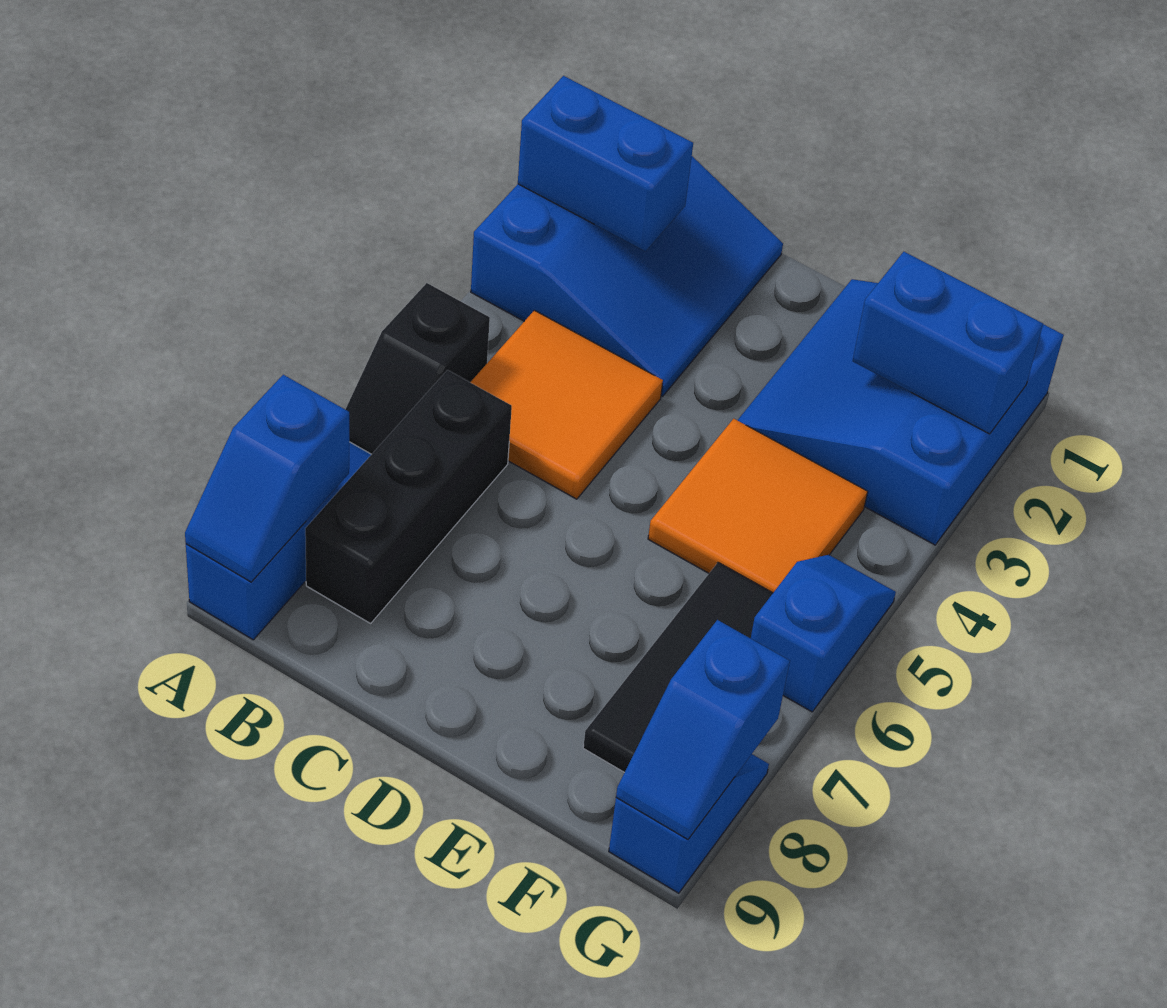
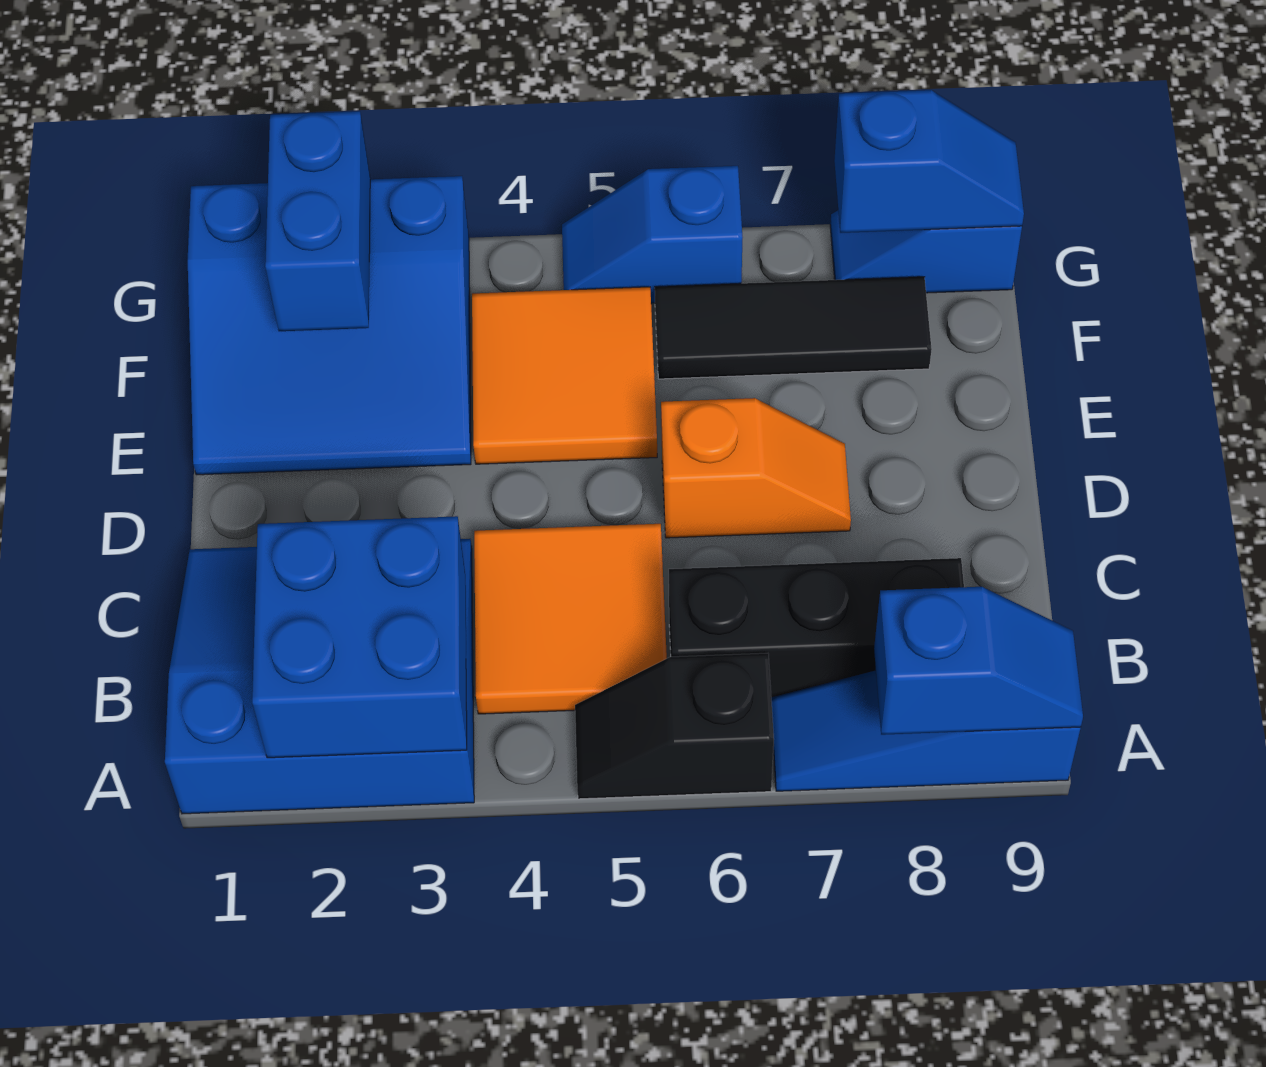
blue 1x2 brick [518,76,693,251] -> blue 2x2 brick [252,516,467,758]
black 1x2 slope [345,283,490,454] -> black 1x2 slope turned to [575,653,774,799]
none -> orange 1x2 slope [661,398,851,538]

